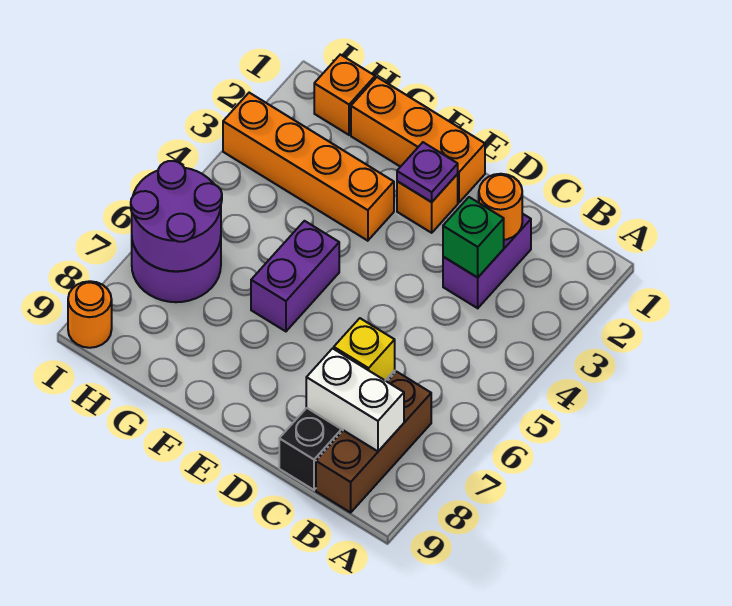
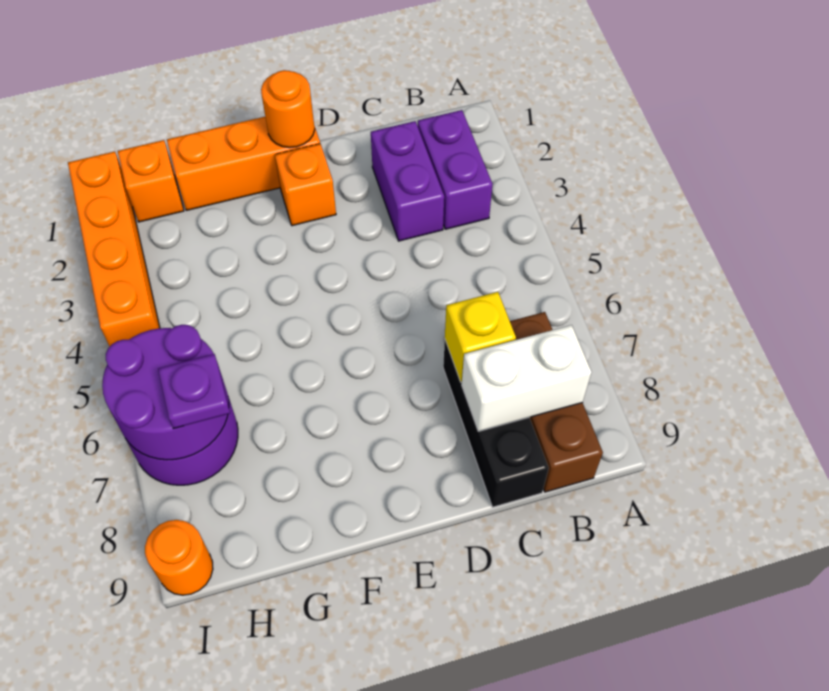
orange 1x1 round brick [479,174,522,240] -> orange 1x1 round brick moved to [261,70,315,148]
green 1x1 brick [443,197,504,277] -> none
purple 1x1 plate [397,142,458,202] -> purple 1x1 plate moved to [158,354,230,429]
orange 1x4 brick [223,93,394,241] -> orange 1x4 brick turned to [68,152,160,346]
purple 1x2 brick [251,221,339,331] -> purple 1x2 brick moved to [418,110,493,229]

